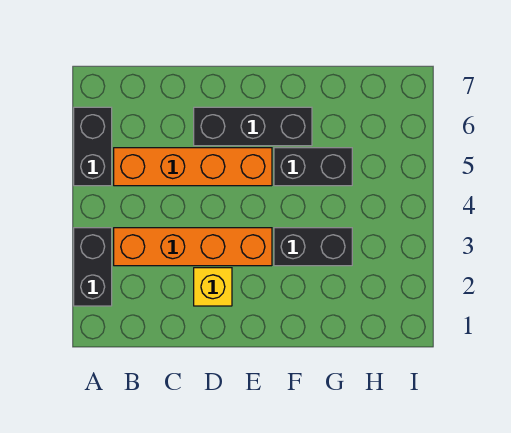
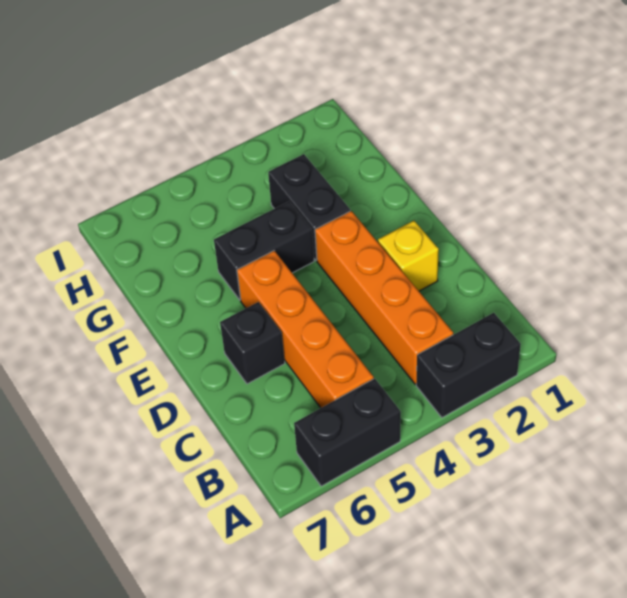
black 1x3 brick [194,107,312,146] -> black 1x1 brick [220,302,285,384]
black 1x2 brick [274,148,352,186] -> black 1x2 brick turned to [214,201,314,300]

